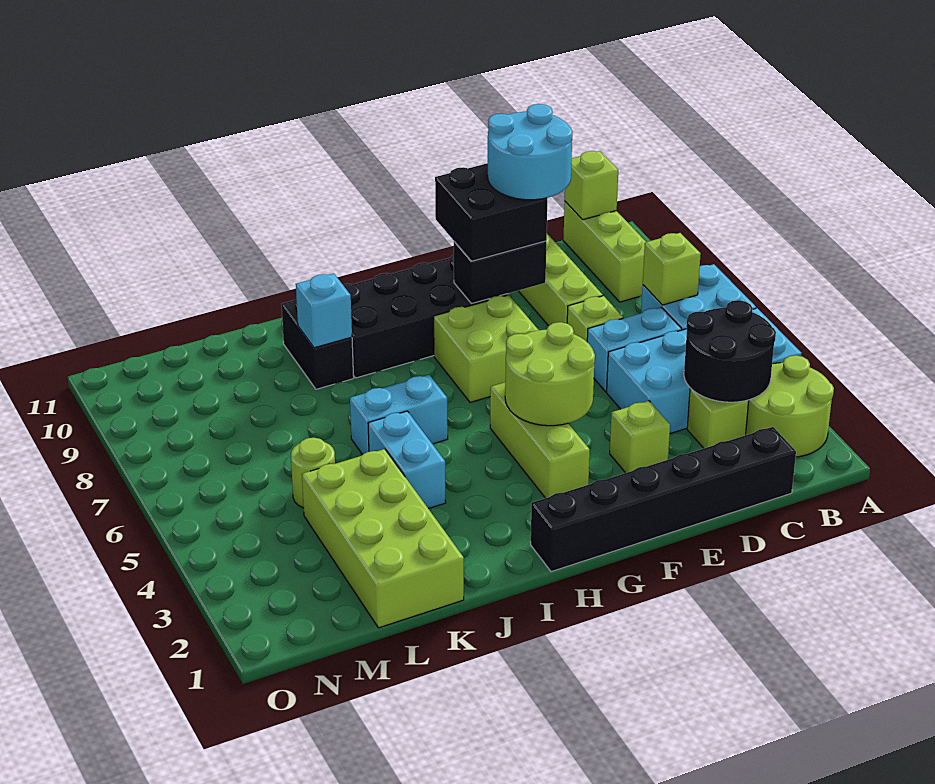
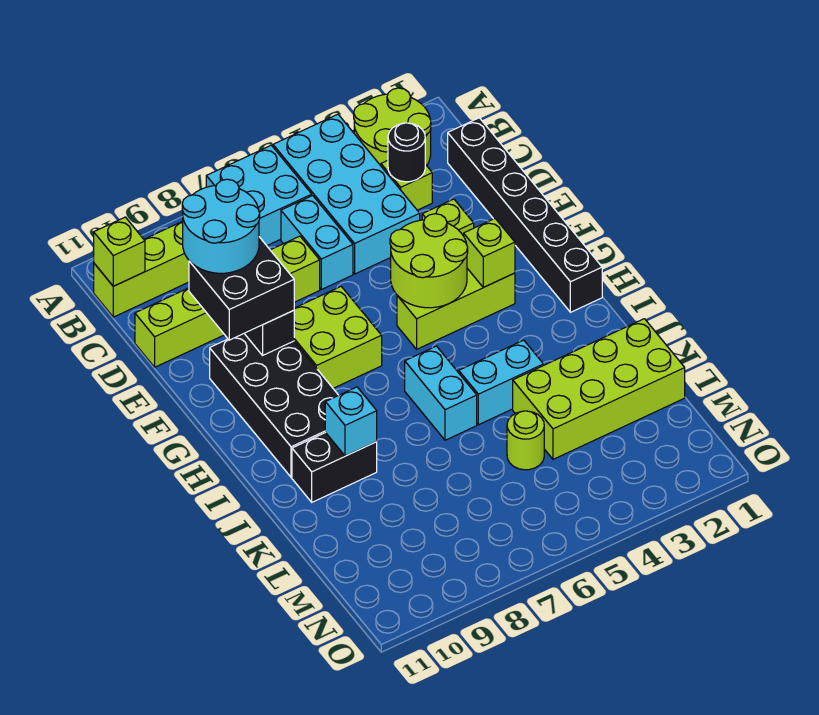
black 2x2 round brick [684,300,776,402] -> black 1x1 round brick [388,123,425,182]
lime 1x1 brick [643,233,701,305] -> lime 1x1 brick moved to [464,219,515,287]

